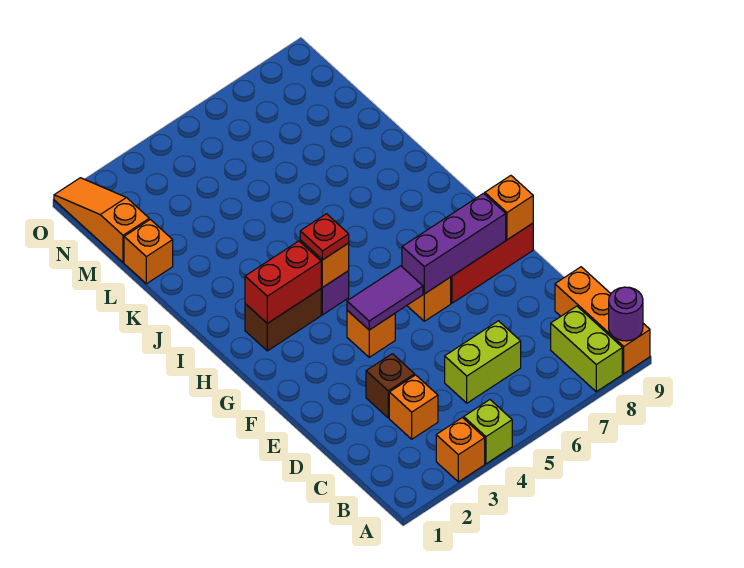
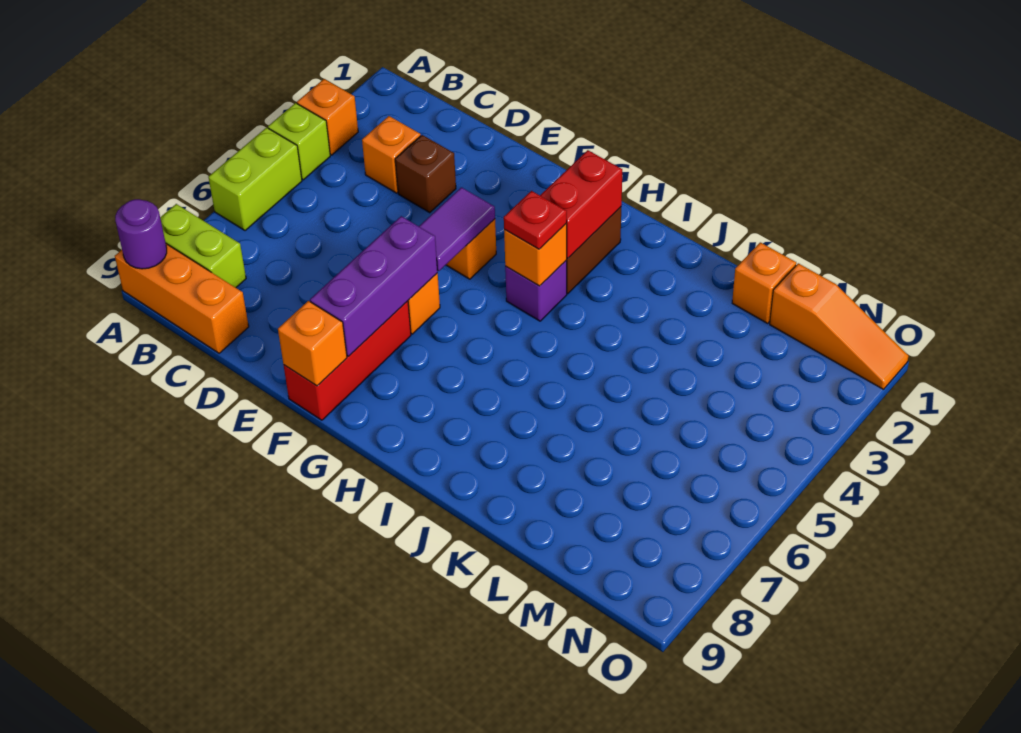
lime 1x2 brick [445,321,521,403] -> lime 1x2 brick moved to [208,128,302,231]

